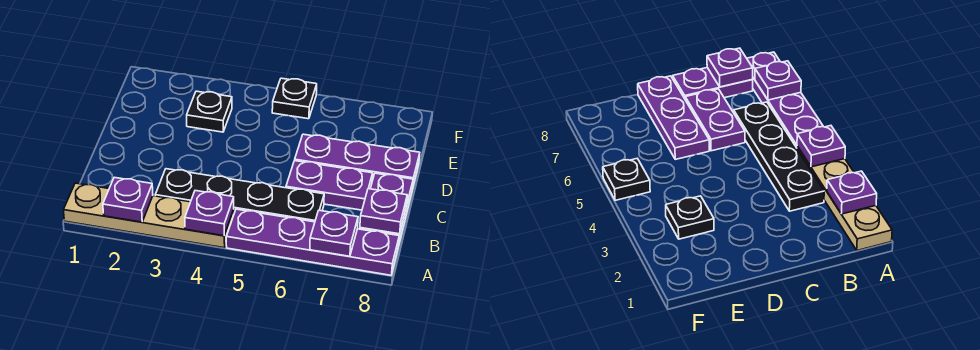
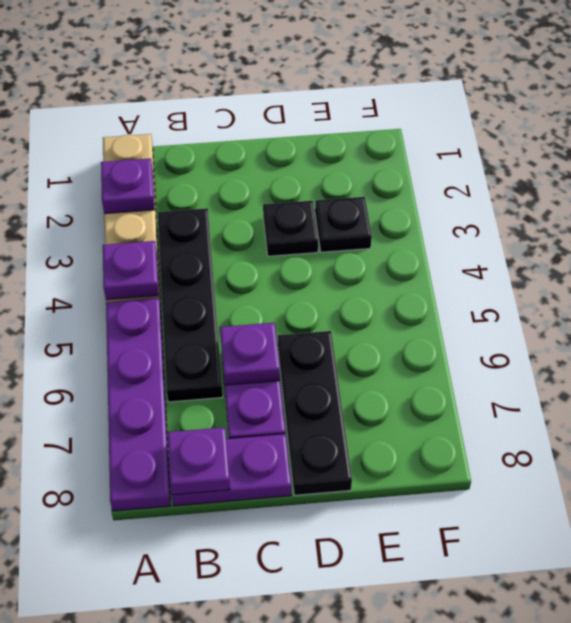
purple 1x1 plate [310,210,358,256] -> purple 1x1 plate moved to [220,323,280,385]
purple 1x3 plate [295,134,420,189] -> black 1x3 plate [278,331,352,495]
black 1x1 plate [272,78,317,119] -> black 1x1 plate moved to [263,201,318,256]

